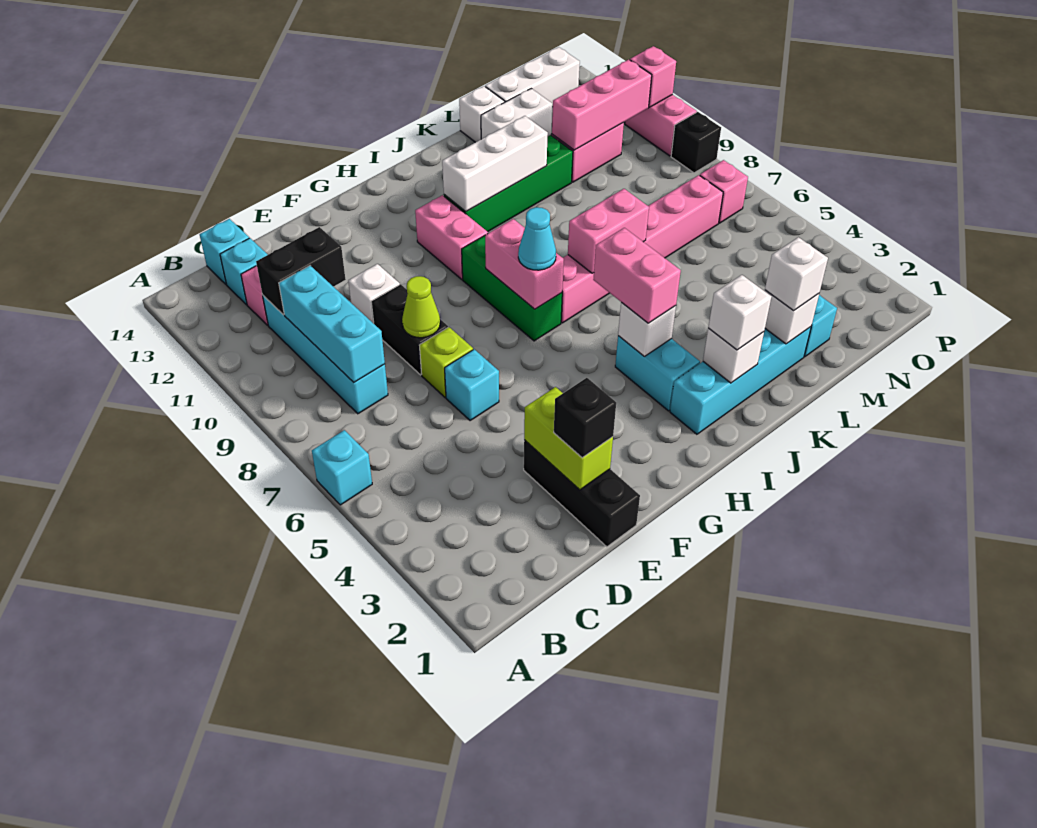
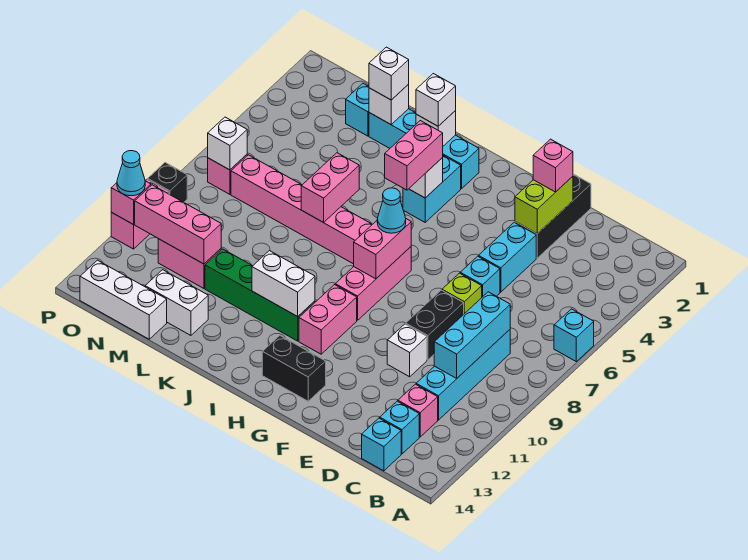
black 1x2 brick [256,227,346,315] -> black 1x2 brick moved to [262,336,326,401]
black 1x1 brick [554,378,616,458] -> pink 1x1 brick [533,139,573,192]
none -> cyan 1x2 brick [479,223,536,292]
lime 1x1 cone [402,276,440,338] -> none
green 1x3 brick [462,236,562,341] -> pink 1x3 brick [335,247,411,320]
white 1x3 brick [442,116,548,212] -> white 1x2 brick [252,251,315,317]
pink 1x2 brick [568,189,649,273] -> pink 1x2 brick turned to [301,153,359,222]
white 1x1 brick [459,86,505,142] -> white 1x1 brick moved to [208,117,247,170]
none -> cyan 1x1 cone [117,151,145,196]

